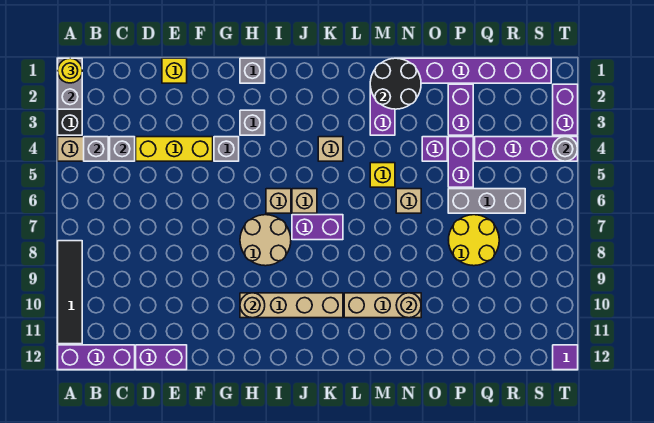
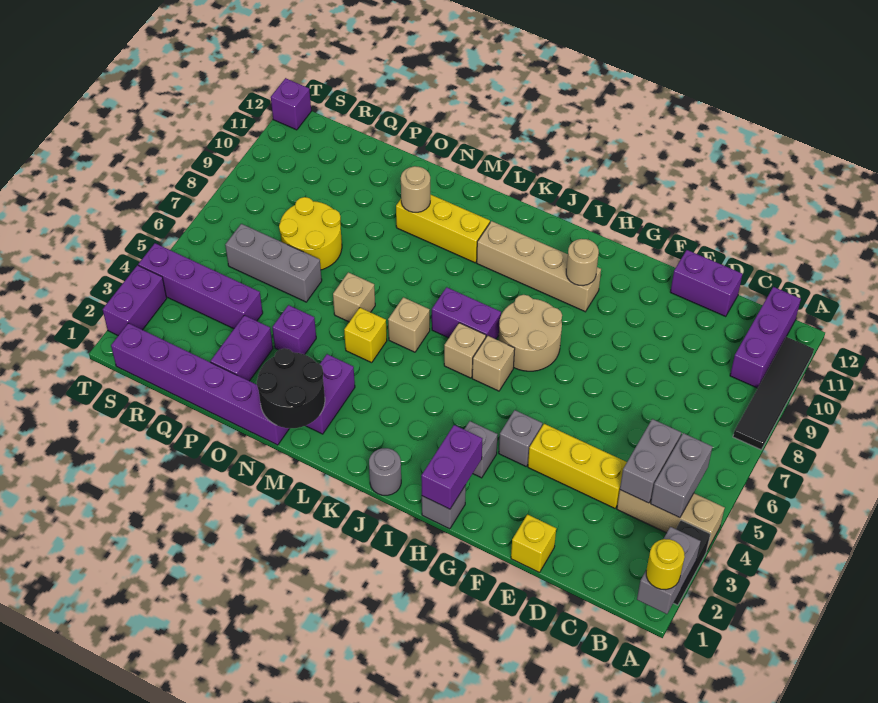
purple 1x3 brick [58,345,135,370] -> purple 1x3 brick turned to [730,287,801,388]
grey 1x1 brick [84,137,108,161] -> grey 1x2 brick [651,433,712,518]
grey 1x1 brick [110,137,135,161] -> grey 1x2 brick [620,419,681,503]
tan 1x1 brick [318,137,343,161] -> tan 1x1 brick moved to [388,297,430,352]
tan 1x3 brick [344,293,421,318] -> yellow 1x3 brick [396,194,490,263]
purple 1x2 brick [448,137,473,187] -> purple 1x2 brick moved to [421,425,482,509]
grey 1x1 round brick [553,137,577,161] -> grey 1x1 round brick moved to [369,448,401,495]
purple 1x1 tile [553,345,578,370] -> purple 1x1 brick [271,78,311,130]

